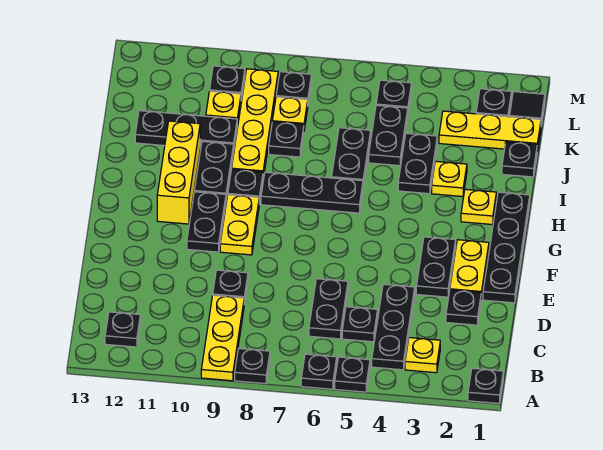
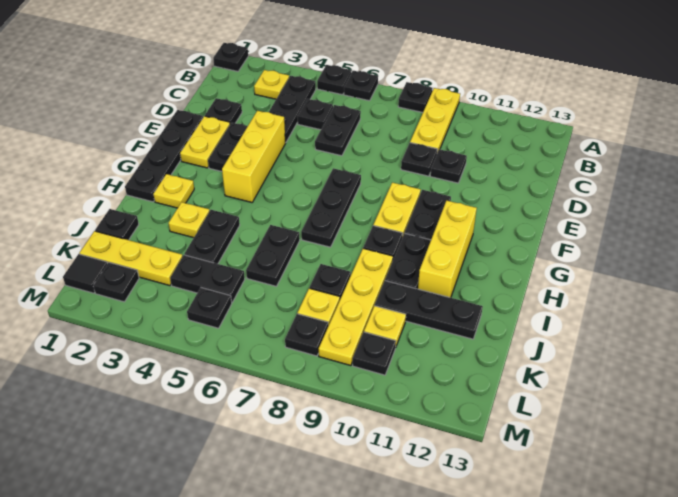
black 1x1 plate [105,312,140,347] -> black 1x1 plate moved to [430,149,467,183]
none -> yellow 1x3 brick [222,111,286,202]
black 1x3 plate [261,172,363,213] -> black 1x3 plate turned to [301,168,361,247]
black 1x2 plate [369,105,408,166] -> black 1x2 plate turned to [170,255,245,302]

